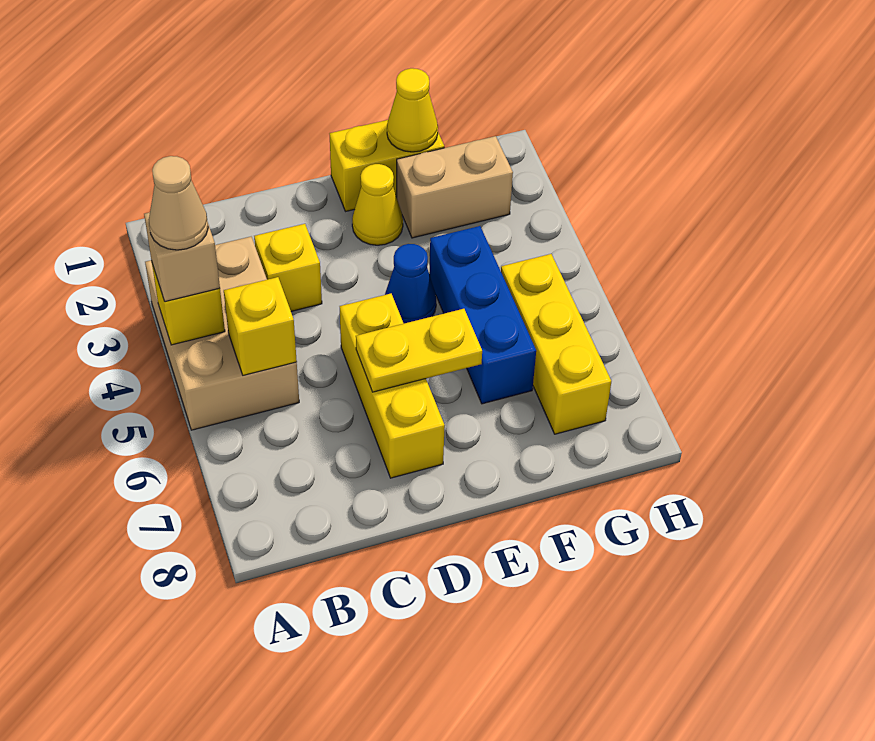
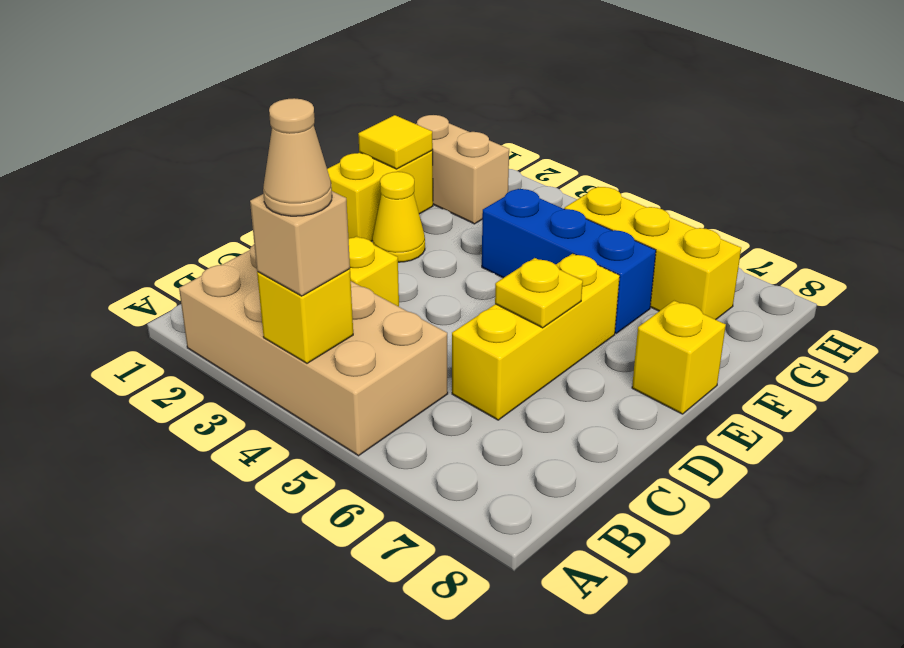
tan 2x3 brick [145,237,299,430] -> tan 2x4 brick [179,245,448,456]
yellow 1x1 brick [224,277,297,375] -> yellow 1x1 brick moved to [632,301,726,414]
yellow 1x3 brick [340,294,445,478] -> yellow 1x3 brick turned to [452,254,620,420]
yellow 1x2 plate [356,309,482,392] -> yellow 1x1 plate [495,258,583,328]
blue 1x1 cone [385,244,436,323] -> none
yellow 1x1 cone [387,68,438,152] -> yellow 1x1 tile [358,115,433,169]
tan 1x2 brick [397,136,513,238] -> tan 1x2 brick turned to [416,115,509,224]

